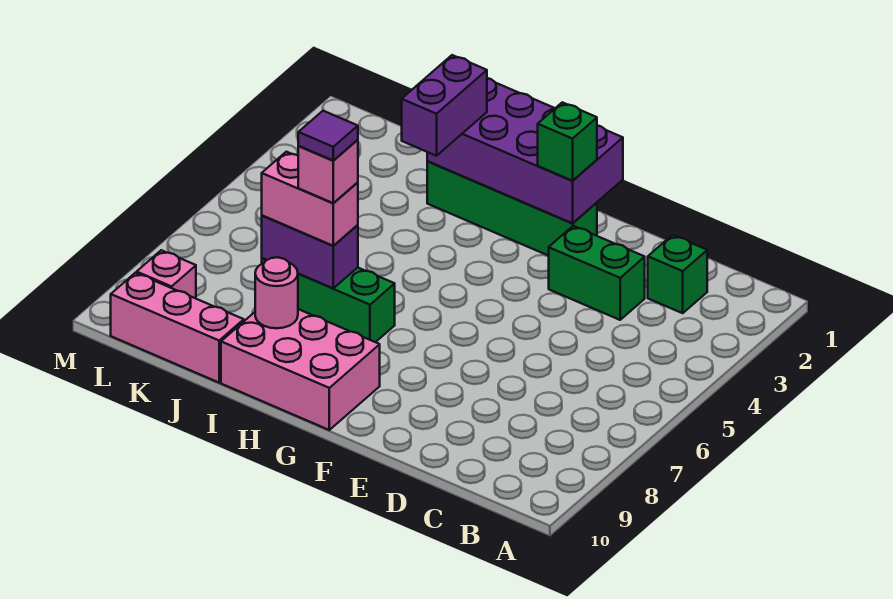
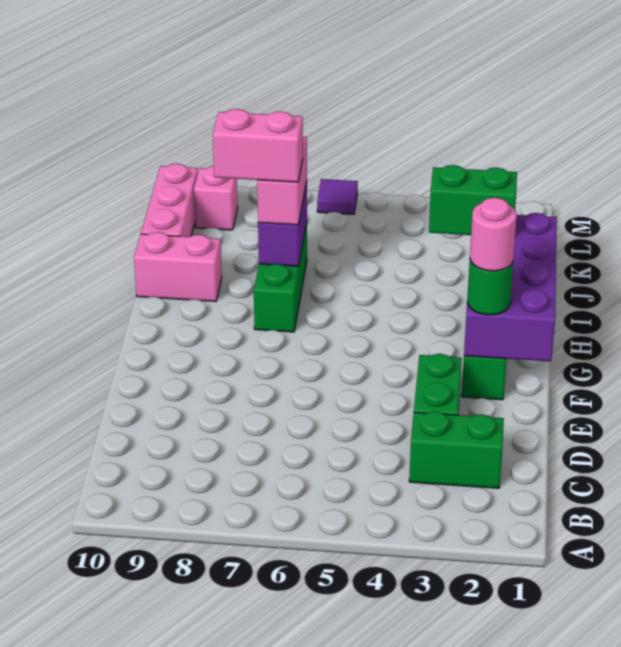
green 1x1 brick [648,235,707,313] -> green 1x2 brick [409,411,504,488]
green 1x1 brick [538,102,597,181] -> green 1x1 round brick [467,261,513,315]
pink 2x3 brick [221,309,380,430] -> pink 1x2 brick [134,232,222,301]
purple 1x2 brick [402,55,487,156] -> green 1x2 brick [429,165,517,235]
pink 1x1 brick [298,140,358,203] -> pink 1x2 brick [213,109,303,182]
purple 1x1 tile [298,111,358,161] -> purple 1x1 tile moved to [317,179,358,214]
pink 1x1 round brick [255,257,298,328] -> pink 1x1 round brick moved to [470,198,517,271]

